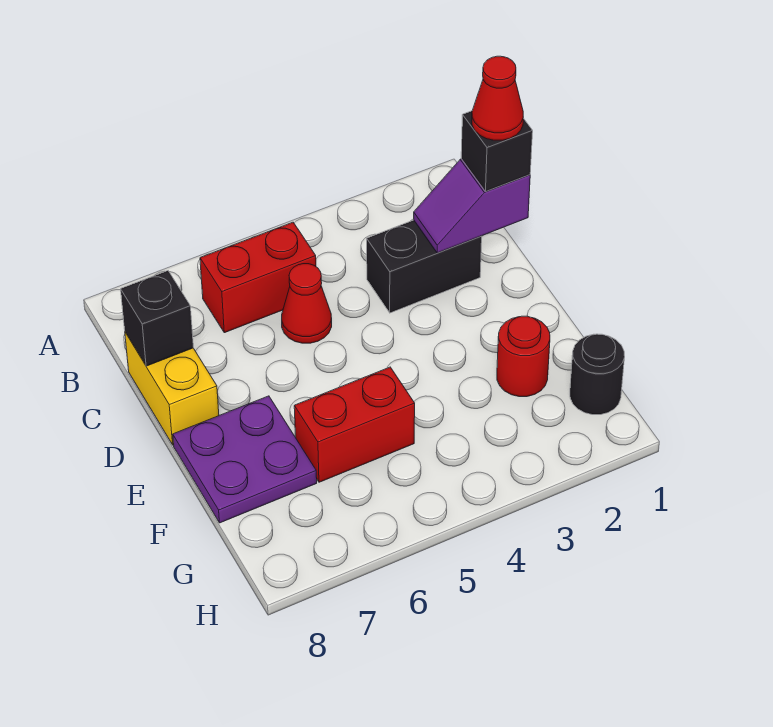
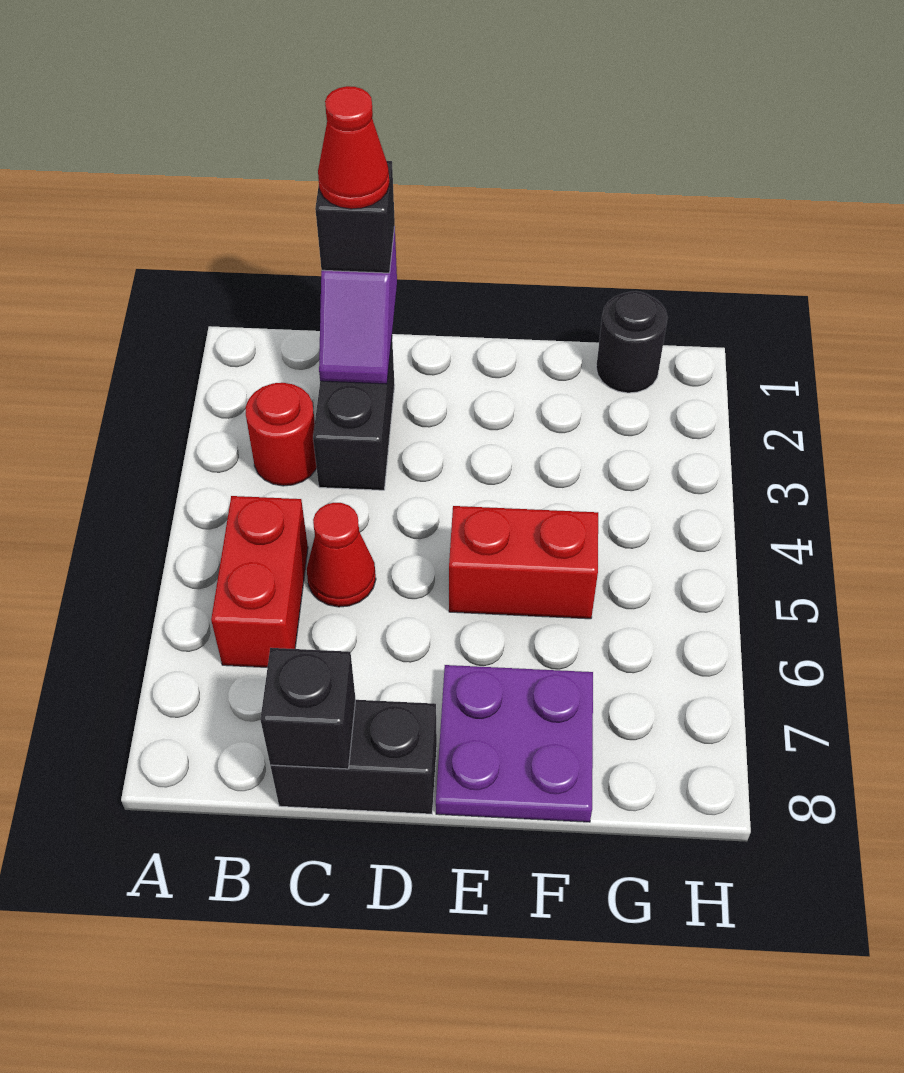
yellow 1x2 brick [125,332,219,445] -> black 1x2 brick [270,700,437,814]
red 1x1 round brick [497,316,550,397] -> red 1x1 round brick moved to [246,383,317,486]
red 1x2 brick [294,367,415,482] -> red 1x2 brick turned to [449,506,598,619]

